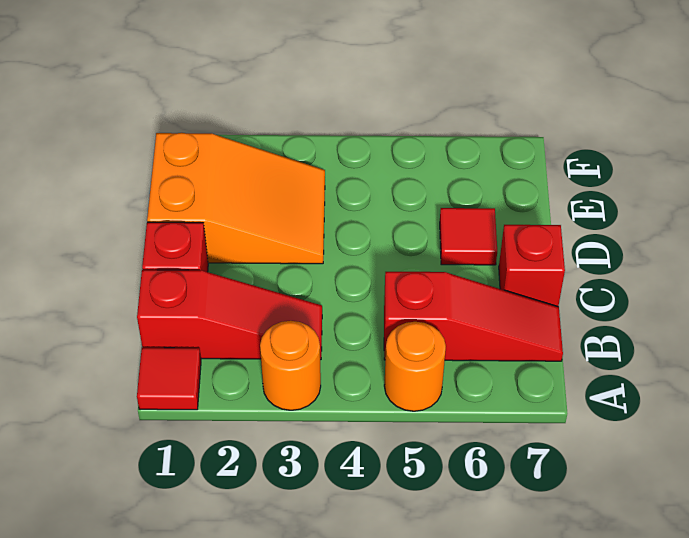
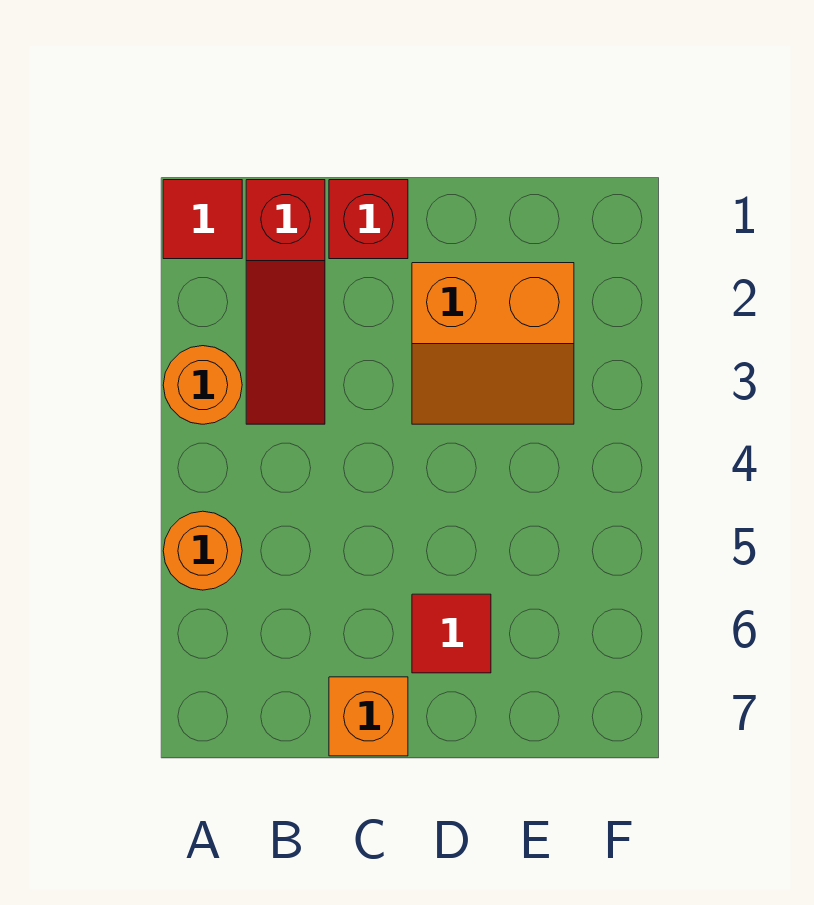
red 1x3 slope [384,272,563,361] -> none
red 1x1 brick [499,225,565,307] -> orange 1x1 brick [329,677,408,756]
orange 2x3 slope [147,133,325,264] -> orange 2x2 slope [412,263,574,424]

